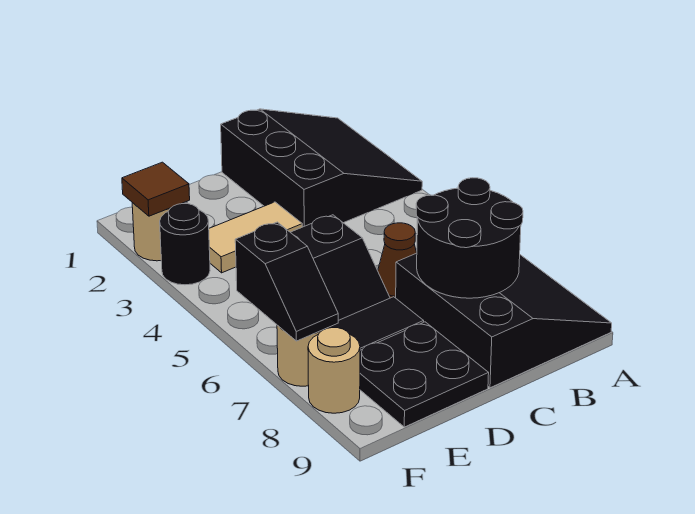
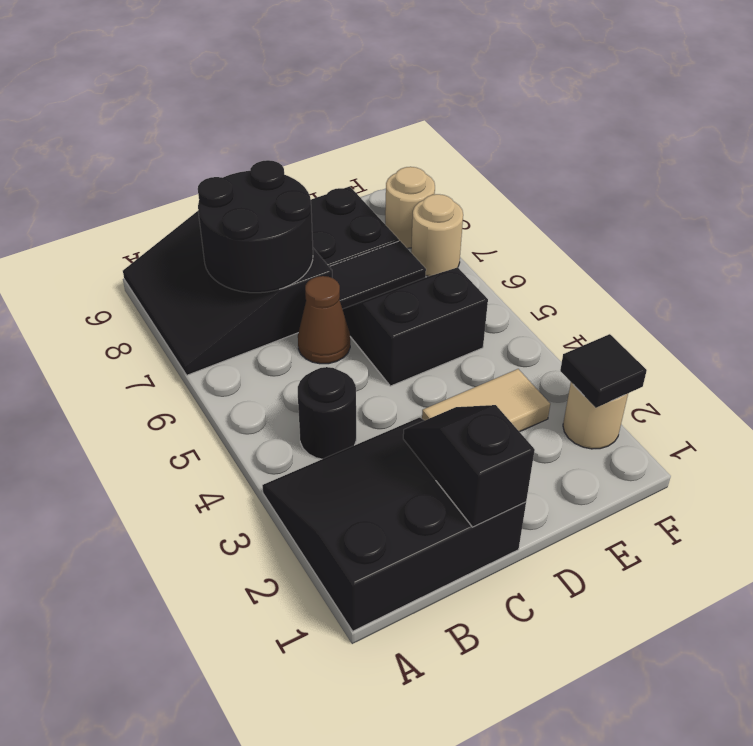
black 3x3 slope [221,109,422,227] -> black 3x3 slope turned to [262,417,526,631]
brown 1x1 tile [122,162,190,216] -> black 1x1 tile [560,334,647,408]
black 1x1 round brick [160,204,210,285] -> black 1x1 round brick moved to [298,367,356,459]
black 1x2 slope [235,222,338,341] -> black 1x2 slope moved to [403,405,535,527]

